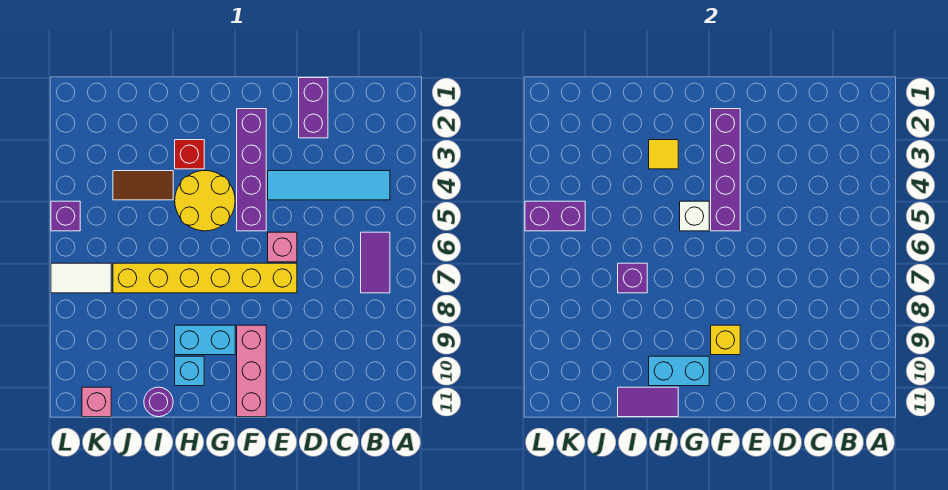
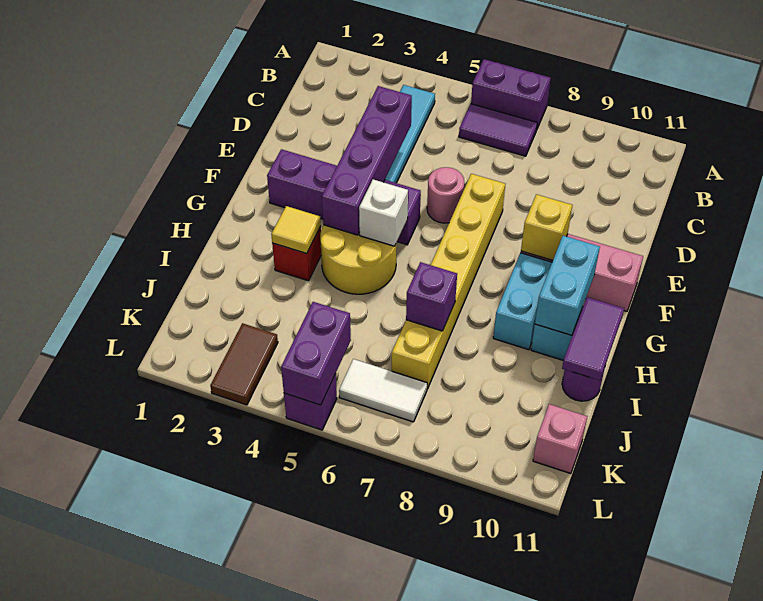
purple 1x2 brick [299,78,328,138] -> purple 1x2 brick moved to [471,59,551,129]
pink 1x1 brick [268,232,297,262] -> pink 1x1 round brick [427,167,464,223]
purple 1x4 brick [711,109,740,231] -> purple 1x4 brick turned to [322,86,412,235]
brown 1x2 tile [113,171,173,200] -> brown 1x2 tile moved to [210,323,278,405]
white 1x2 tile [51,263,111,293] -> white 1x2 tile turned to [339,359,427,422]

